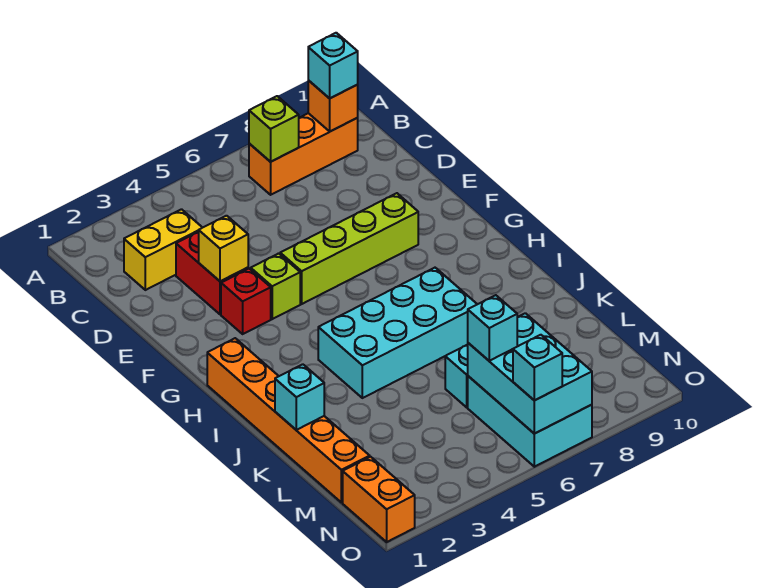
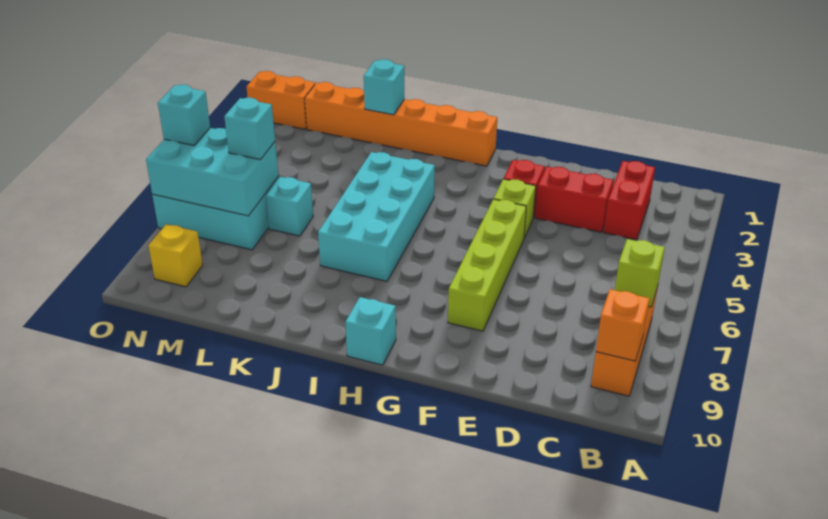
cyan 1x1 brick [308,33,358,98] -> cyan 1x1 brick moved to [345,297,396,365]
yellow 1x2 brick [124,209,202,290] -> red 1x2 brick [604,161,655,240]
yellow 1x1 brick [199,216,248,281] -> yellow 1x1 brick moved to [148,224,203,287]

